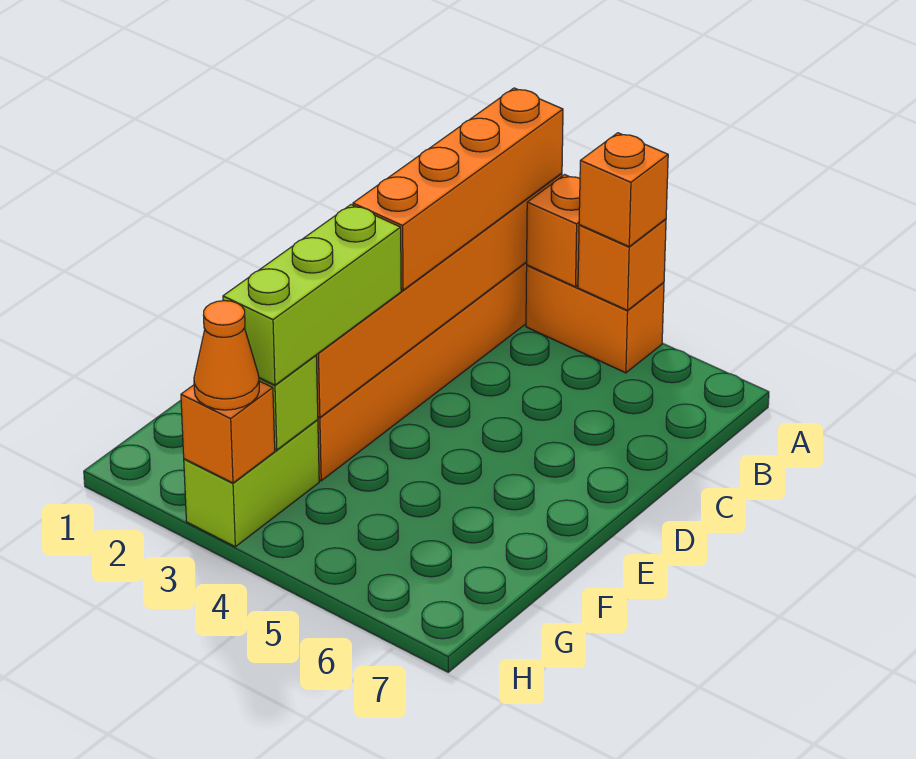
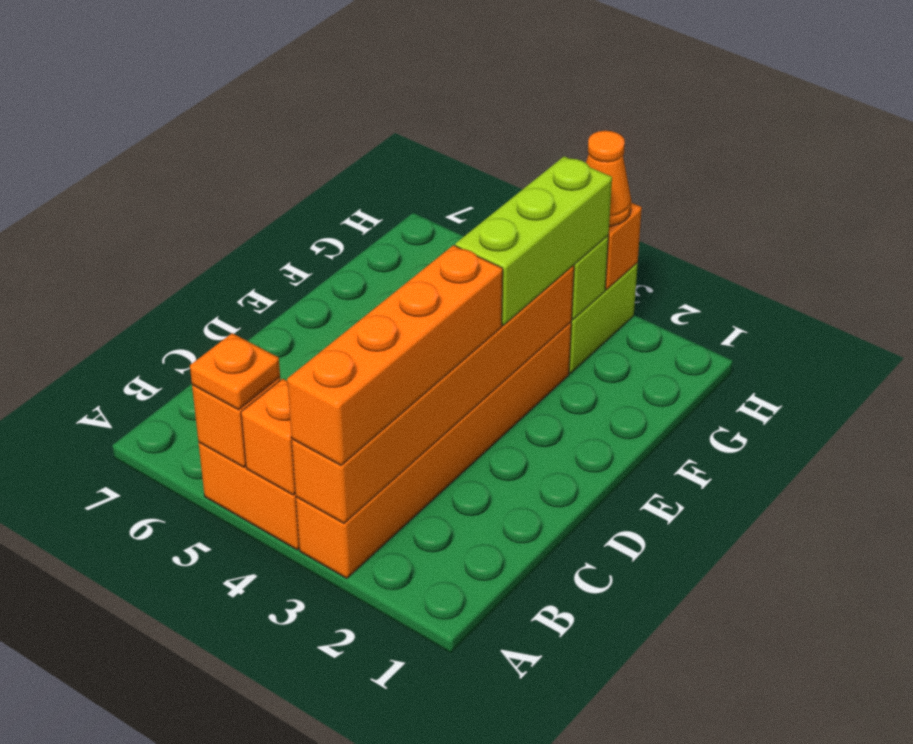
orange 1x1 brick [579,133,668,247] -> orange 1x1 plate [190,333,280,410]

